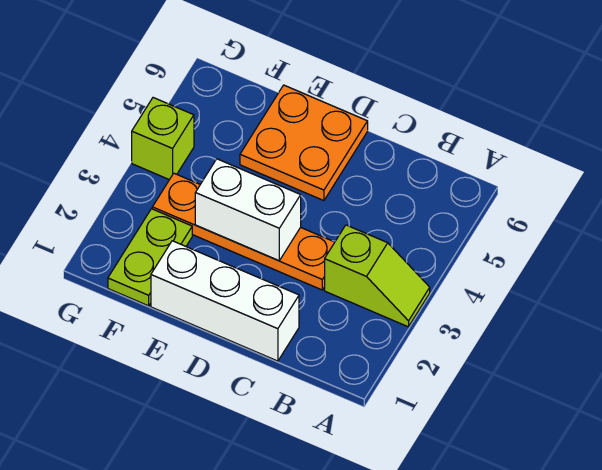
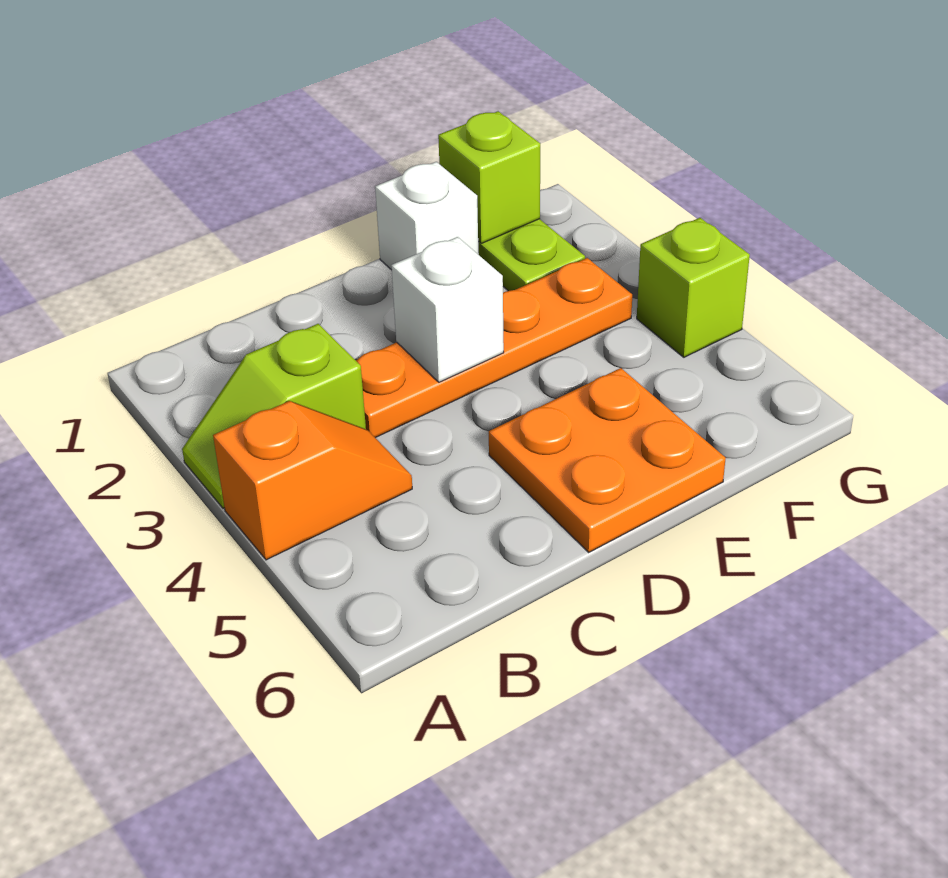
none -> orange 1x2 slope [213,401,412,560]
white 1x3 brick [151,241,299,361] -> white 1x1 brick [375,162,479,270]
white 1x2 brick [195,159,301,261] -> white 1x1 brick [391,237,504,382]
none -> lime 1x1 brick [438,111,540,243]

